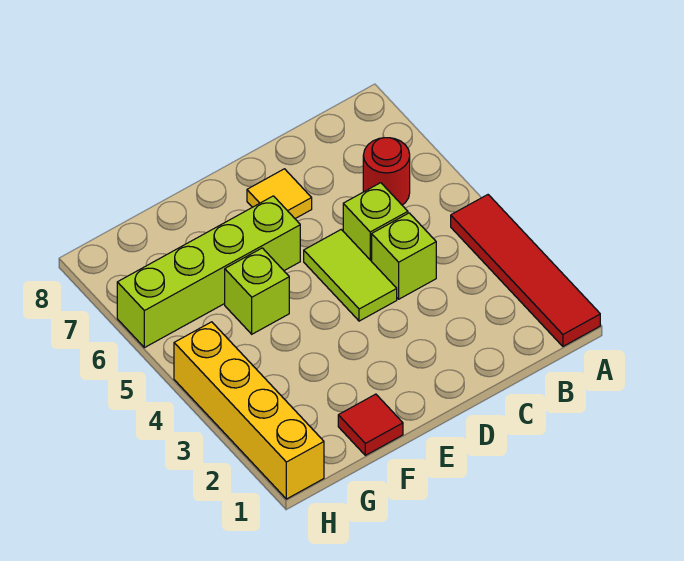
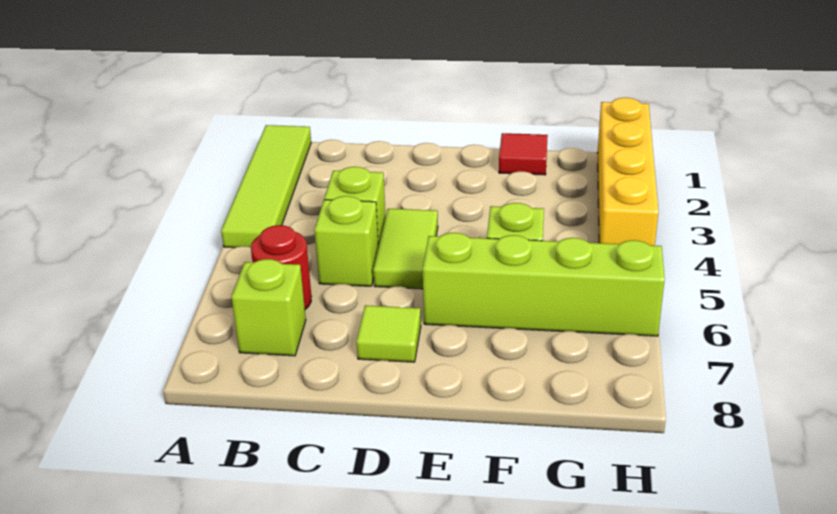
red 1x4 tile [451,195,600,346] -> lime 1x4 tile [221,125,311,248]
none -> lime 1x1 brick [231,259,306,356]
yellow 1x1 tile [247,169,312,219] -> lime 1x1 tile [356,305,421,362]

